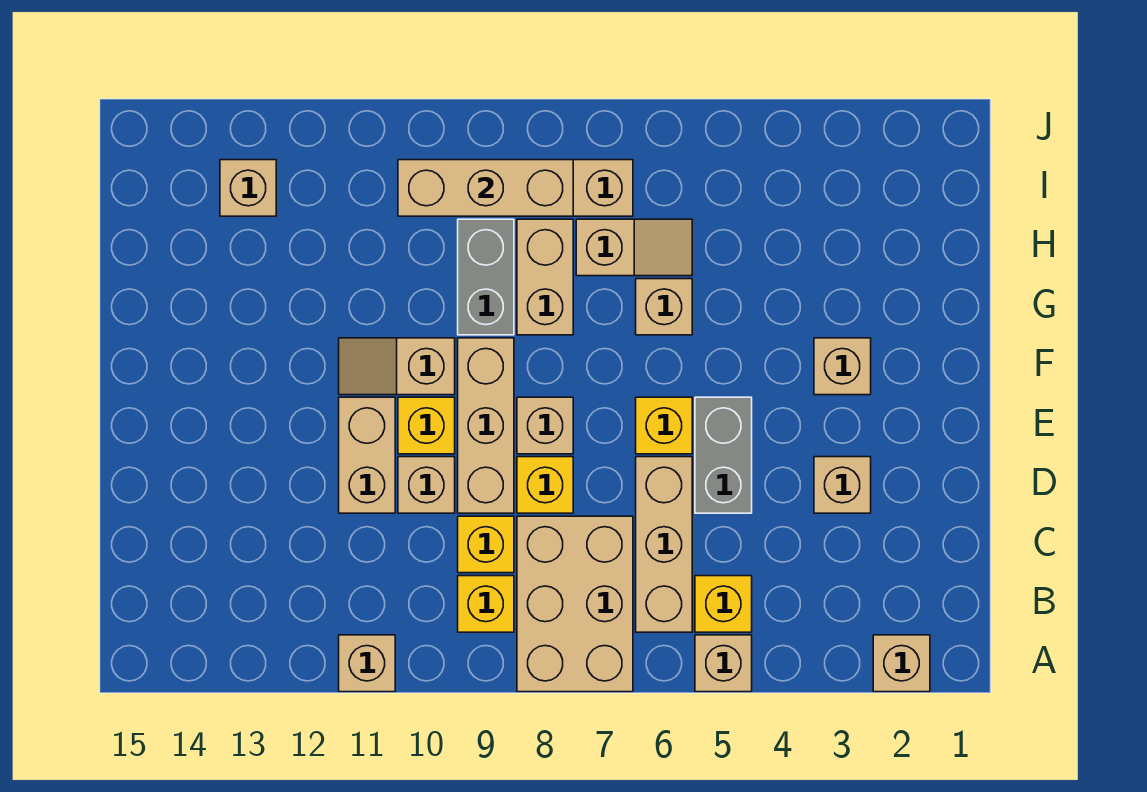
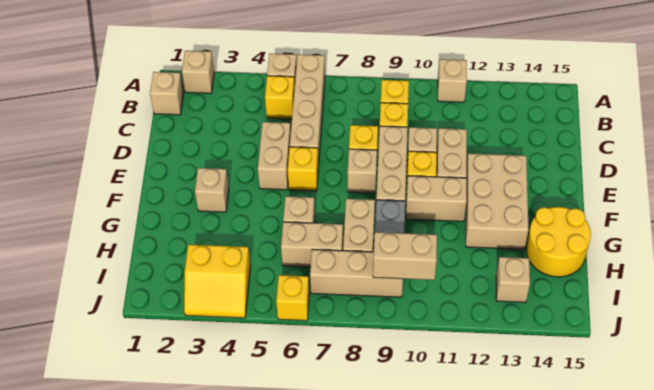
tan 2x3 brick [517,516,633,692] -> tan 2x3 brick moved to [466,153,529,249]
tan 1x3 brick [636,457,692,632] -> tan 1x4 brick [290,54,325,166]
tan 1x1 brick [814,457,871,513] -> tan 1x1 brick moved to [150,72,184,115]
grey 1x2 brick [695,397,752,513] -> tan 1x2 brick [258,122,291,190]
tan 1x2 slope [339,338,455,395] -> tan 1x2 brick [406,176,467,221]
none -> yellow 2x2 round brick [526,207,591,277]
tan 1x2 slope [576,219,692,276] -> tan 1x2 brick [281,222,343,267]
none -> yellow 2x2 slope [184,244,251,318]
tan 1x3 brick [398,160,573,216] -> tan 1x2 brick [373,232,437,280]
none -> yellow 1x1 brick [276,275,309,321]

